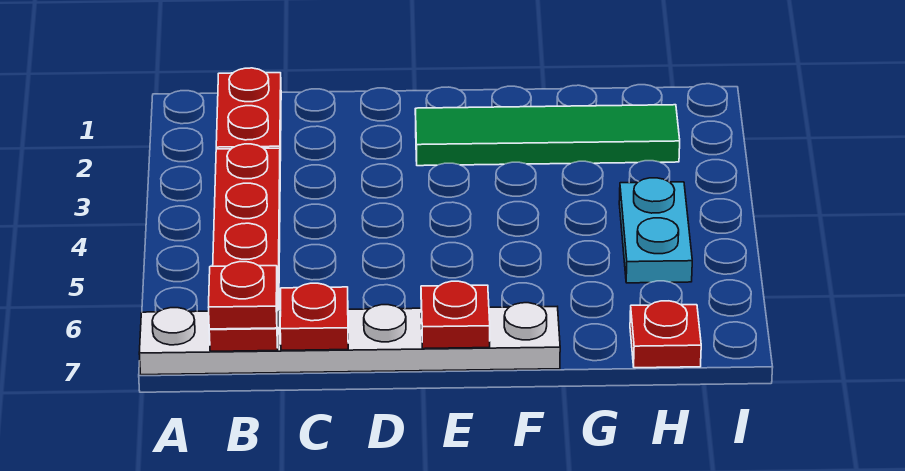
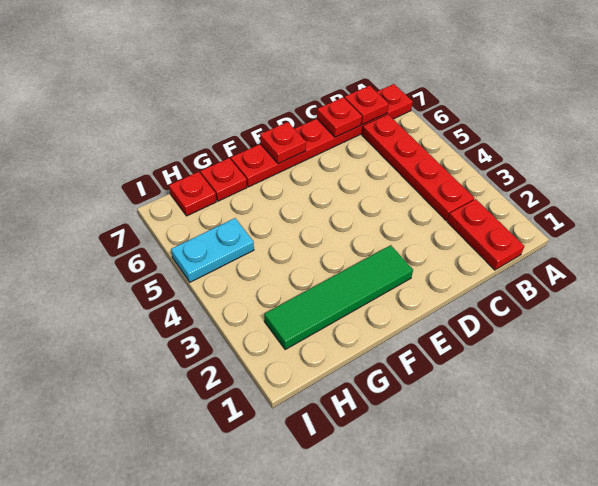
white 1x6 plate [139,303,560,375] -> red 1x6 plate [231,84,413,187]
red 1x1 plate [209,262,277,329] -> red 1x1 plate moved to [200,158,247,201]
cyan 1x2 plate [619,178,692,283] -> cyan 1x2 plate turned to [171,218,254,282]

